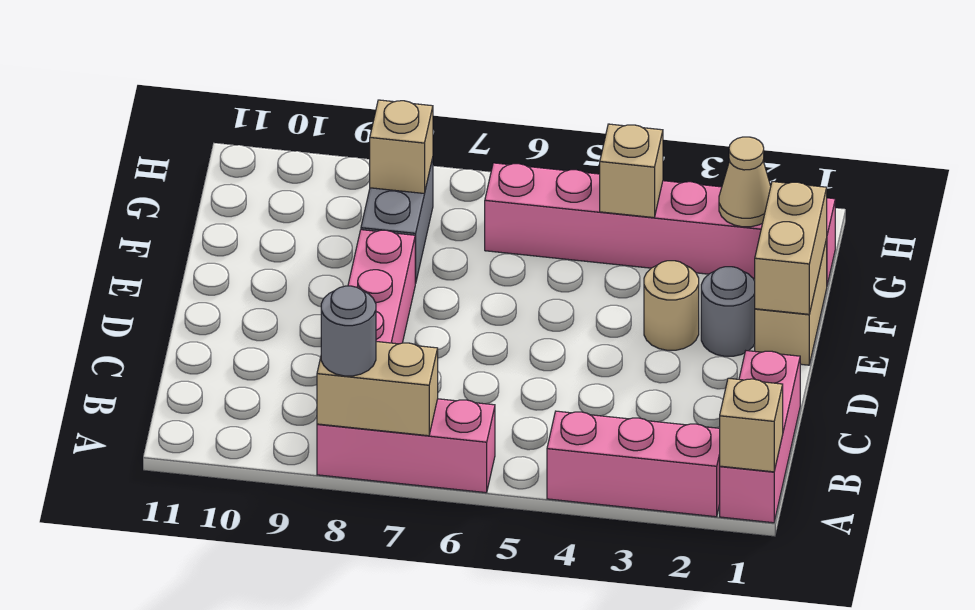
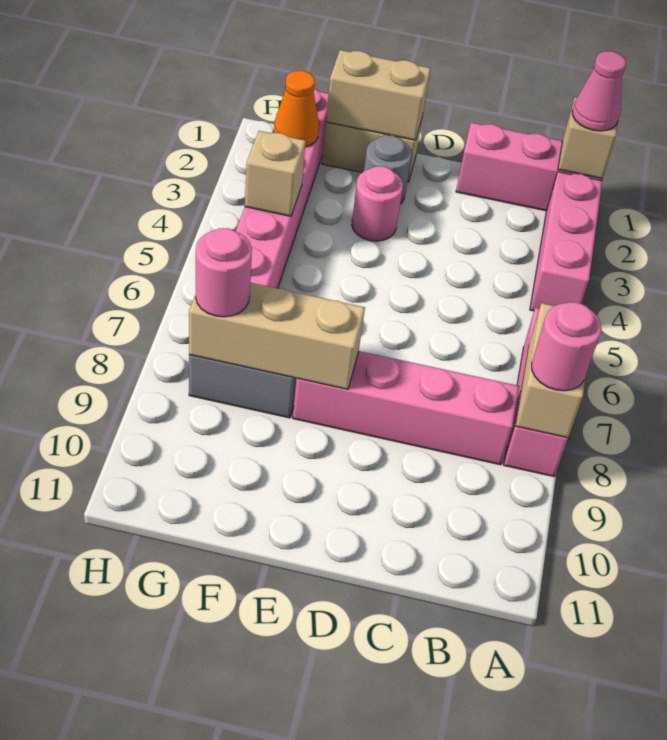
none -> pink 1x1 cone [572,51,626,131]
grey 1x1 round brick [321,286,376,376] -> pink 1x1 round brick [532,302,602,391]
tan 1x1 round brick [644,261,699,350] -> pink 1x1 round brick [352,166,403,241]
tan 1x1 cone [719,137,771,227] -> orange 1x1 cone [274,71,319,147]
tan 1x1 brick [370,100,433,194] -> tan 1x3 brick [189,283,365,389]
none -> pink 1x1 round brick [196,228,252,317]

